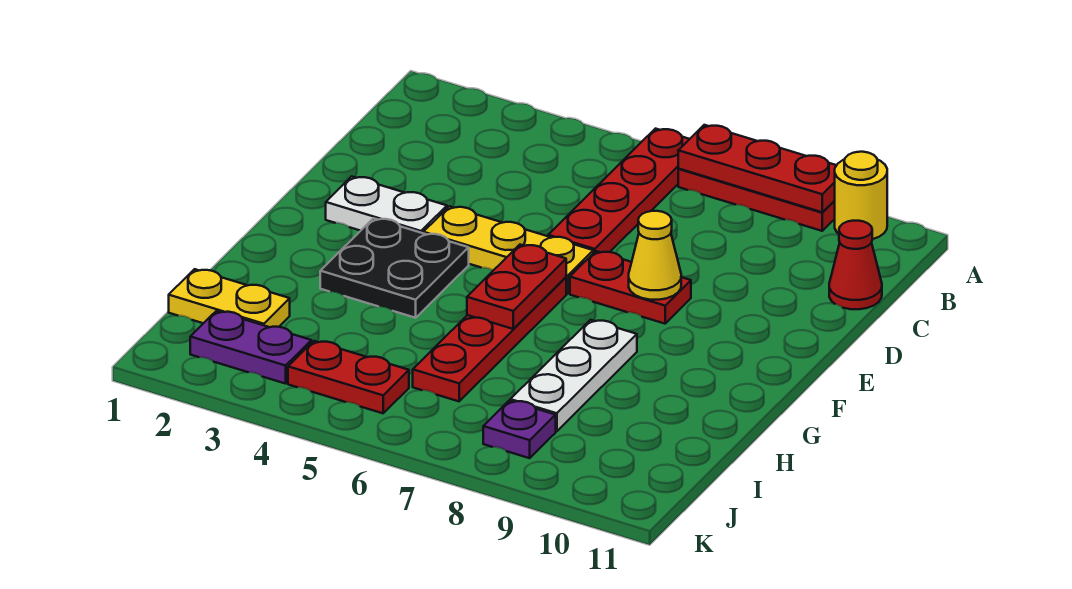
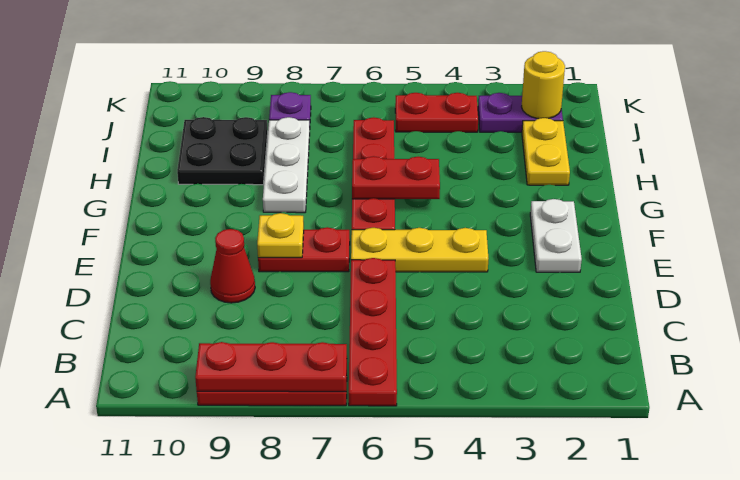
yellow 1x1 round brick [835,152,887,239] -> yellow 1x1 round brick moved to [522,51,565,119]
red 1x1 cone [829,221,882,309] -> red 1x1 cone moved to [210,229,255,303]
white 1x2 plate [326,176,447,233] -> white 1x2 plate turned to [530,199,582,272]
yellow 1x1 cone [629,211,681,300] -> yellow 1x1 plate [257,213,304,258]
black 2x2 plate [320,218,469,318] -> black 2x2 plate moved to [177,117,268,185]
red 1x2 plate [467,245,566,329] -> red 1x2 plate turned to [352,156,440,199]
yellow 1x2 plate [169,269,290,327] -> yellow 1x2 plate turned to [522,118,570,185]

